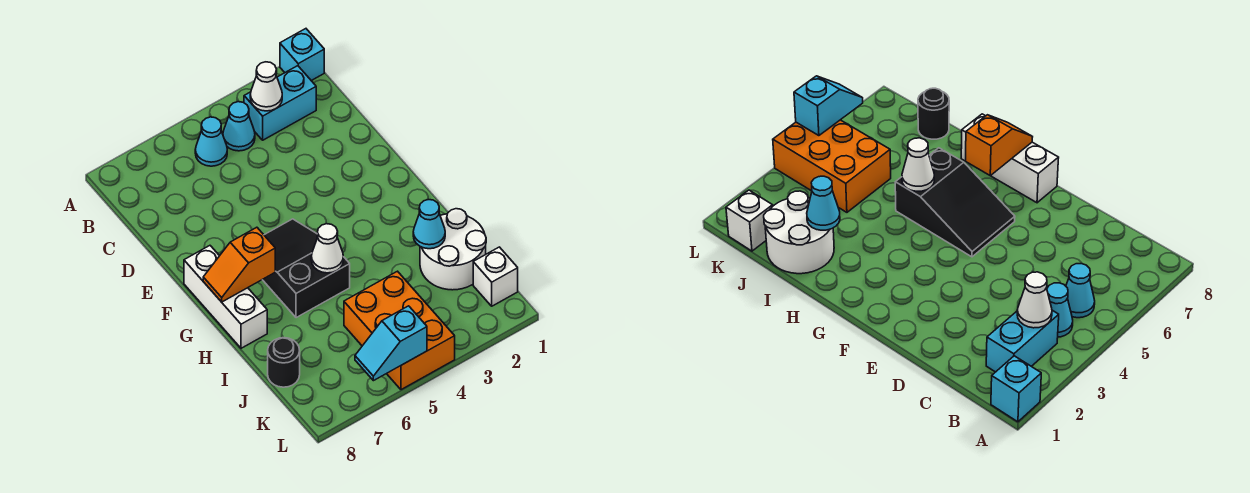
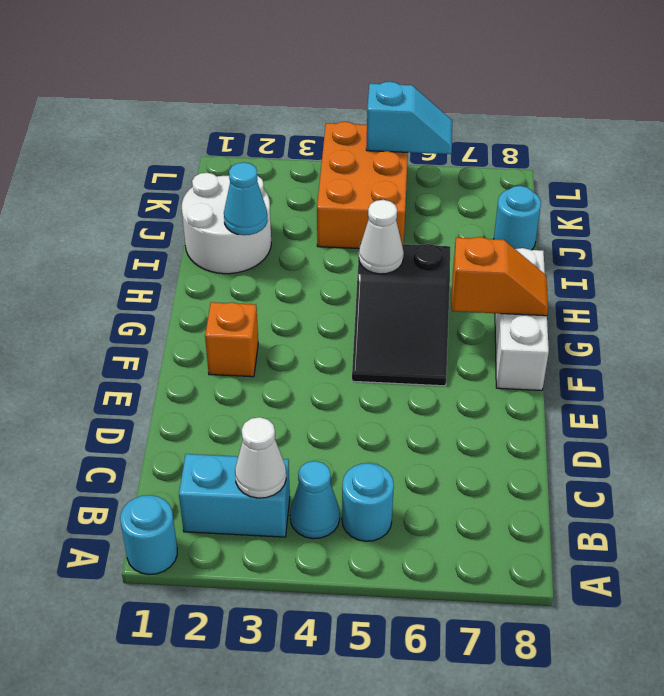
cyan 1x1 brick [280,29,324,81] -> cyan 1x1 round brick [120,495,177,575]
cyan 1x1 cone [195,117,227,166] -> cyan 1x1 round brick [342,463,394,541]
none -> orange 1x1 brick [205,302,258,377]
black 1x1 round brick [268,338,300,387] -> cyan 1x1 round brick [494,186,541,250]
white 1x1 brick [473,247,518,306] -> none

